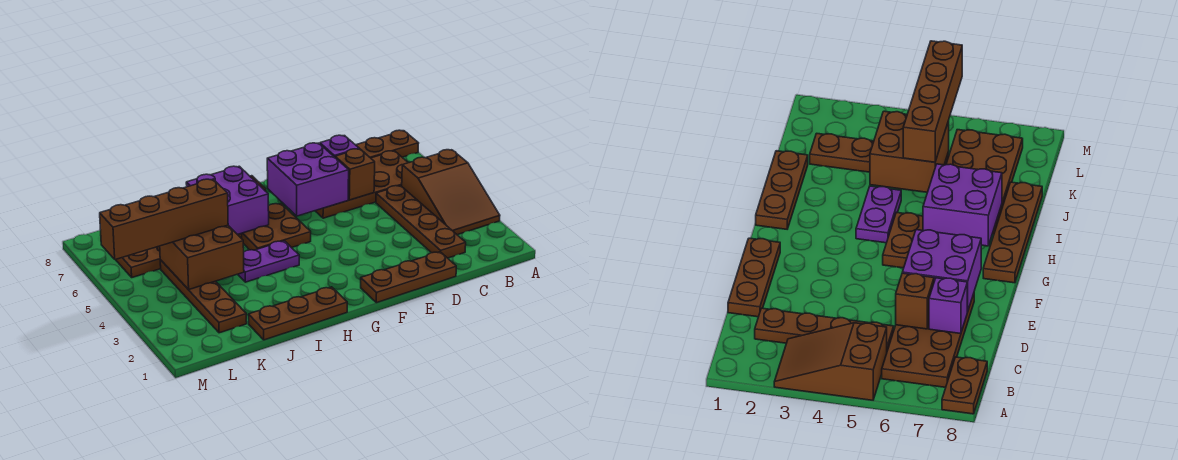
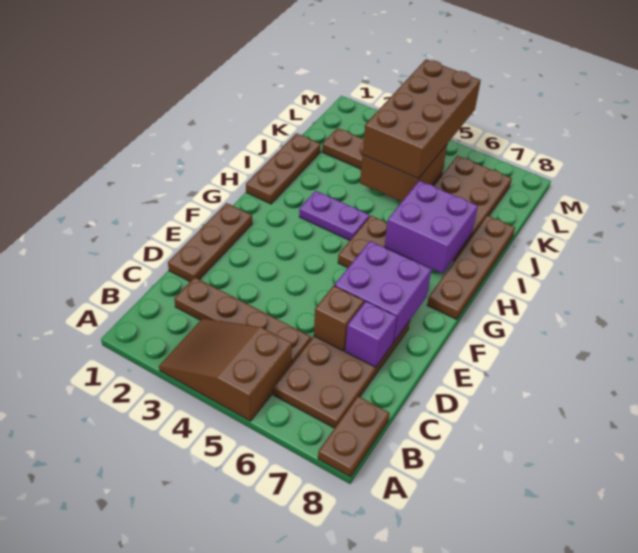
purple 1x2 plate [238,241,299,282] -> purple 1x2 plate turned to [299,191,370,241]
brown 1x4 brick [100,179,228,260] -> brown 2x4 brick [363,59,481,179]

